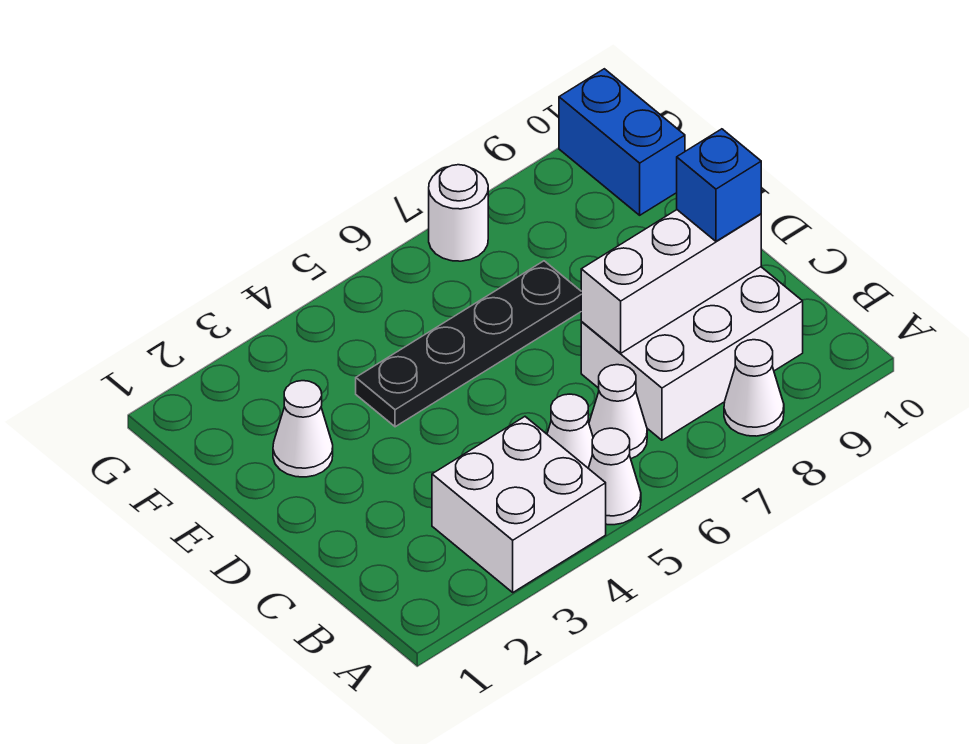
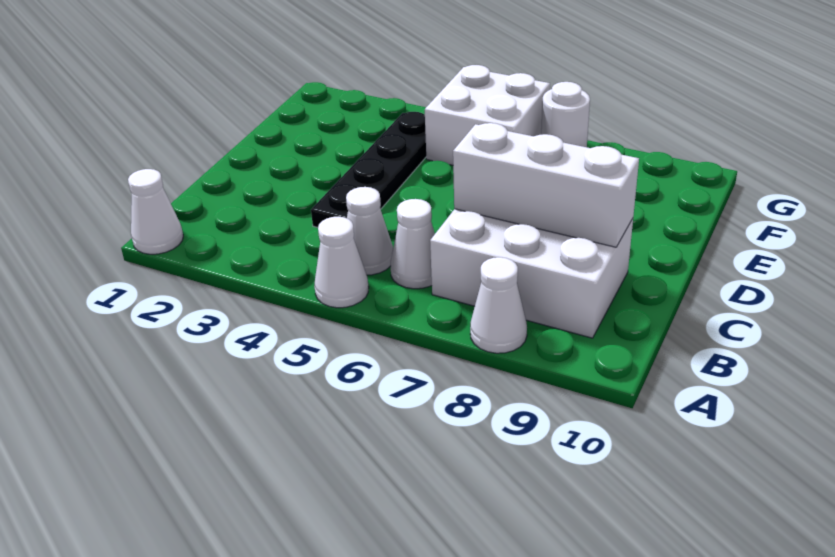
white 2x2 brick [432,417,606,592] -> white 2x2 brick moved to [425,65,550,165]
blue 1x1 brick [677,129,761,241] -> none
white 1x1 cone [273,381,333,477] -> white 1x1 cone moved to [128,169,183,254]
black 1x4 plate [356,261,581,427] -> black 1x4 plate turned to [311,112,426,227]
blue 1x2 brick [559,69,685,215] -> none

